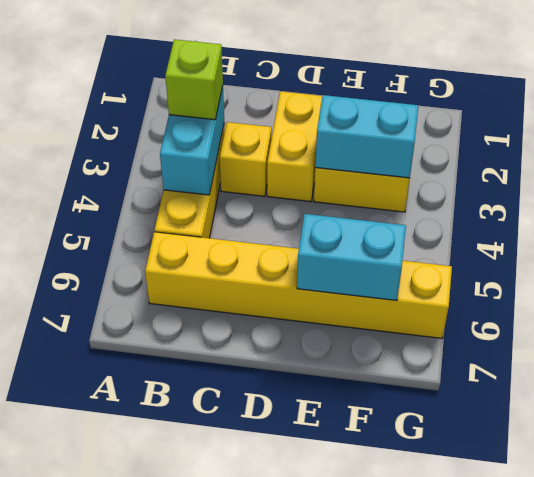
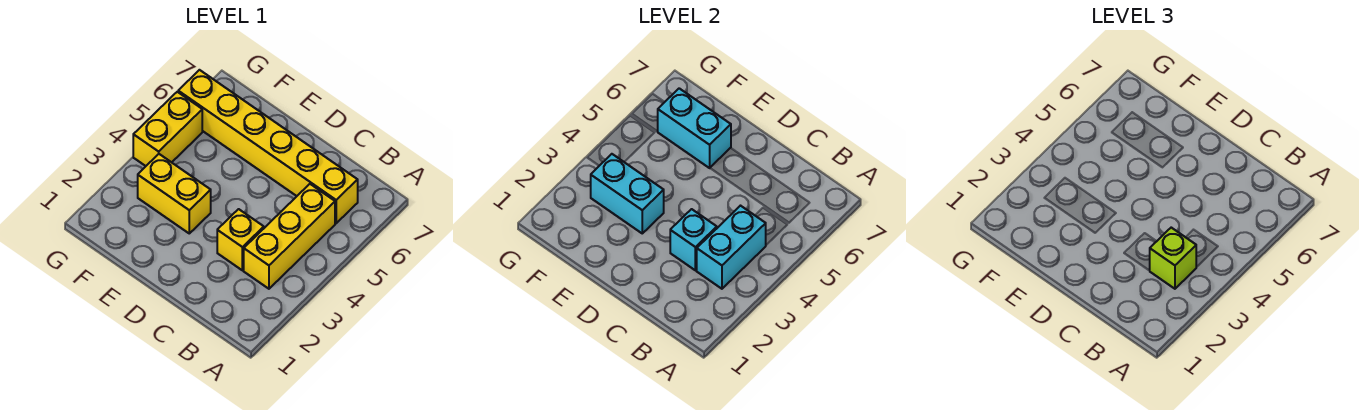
none -> cyan 1x1 brick [670,209,717,270]
yellow 1x2 brick [267,91,322,202] -> yellow 1x2 brick moved to [133,92,202,166]

